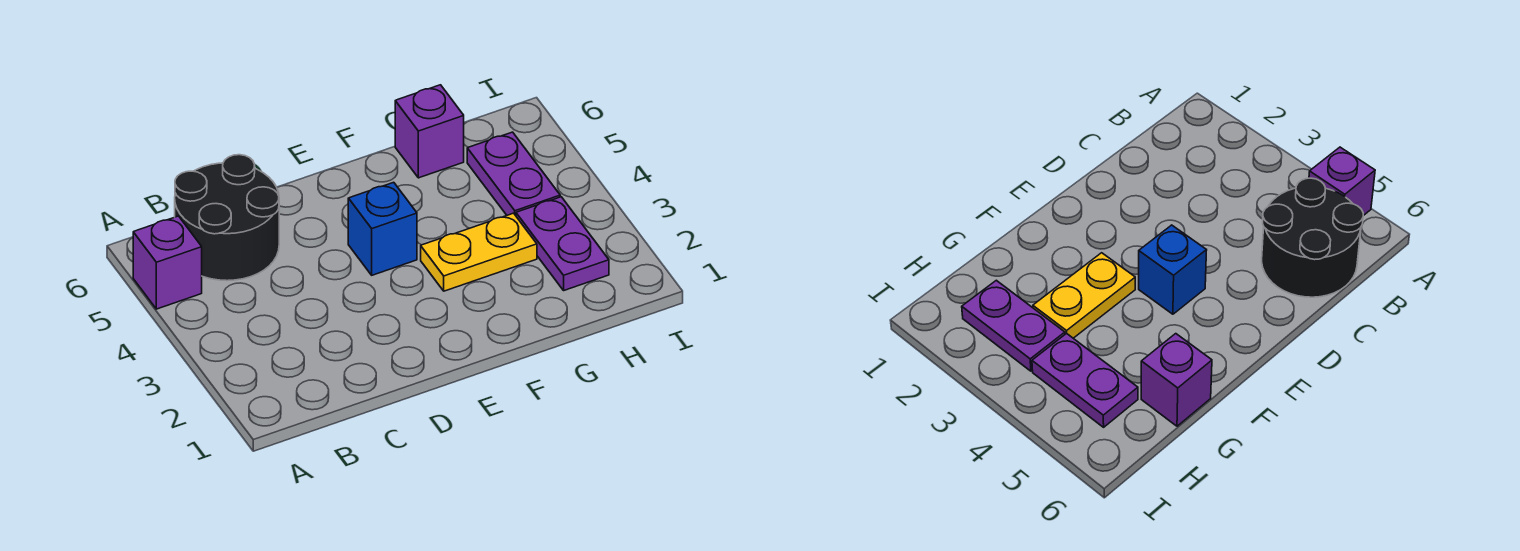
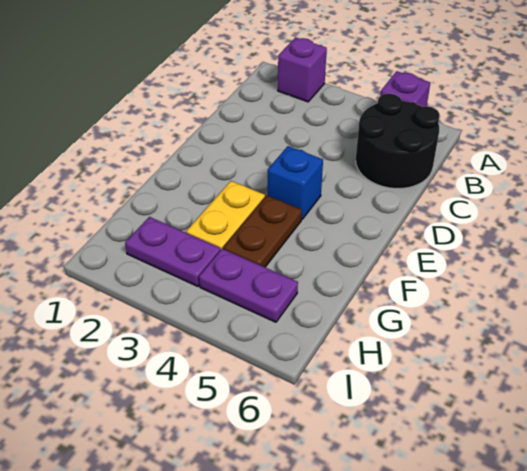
none -> brown 1x2 plate [223,195,302,267]
purple 1x1 brick [395,85,464,178] -> purple 1x1 brick moved to [278,37,327,102]

